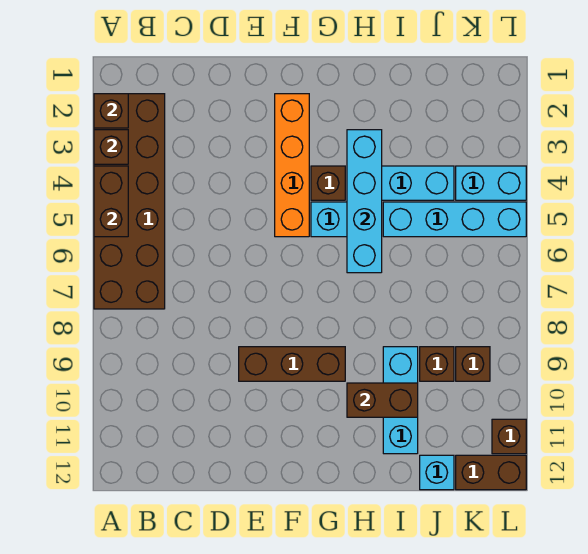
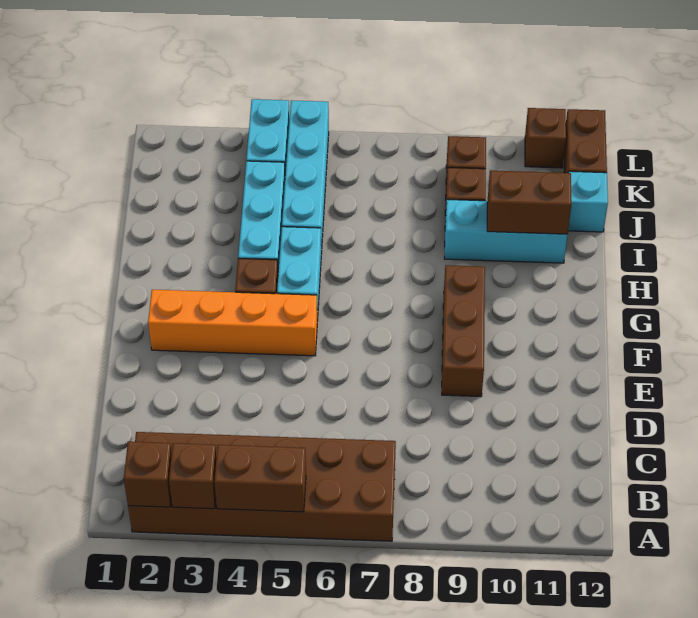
cyan 1x4 brick [347,130,382,273] -> none
brown 1x2 brick [347,383,418,417] -> brown 1x2 brick turned to [487,170,571,234]

